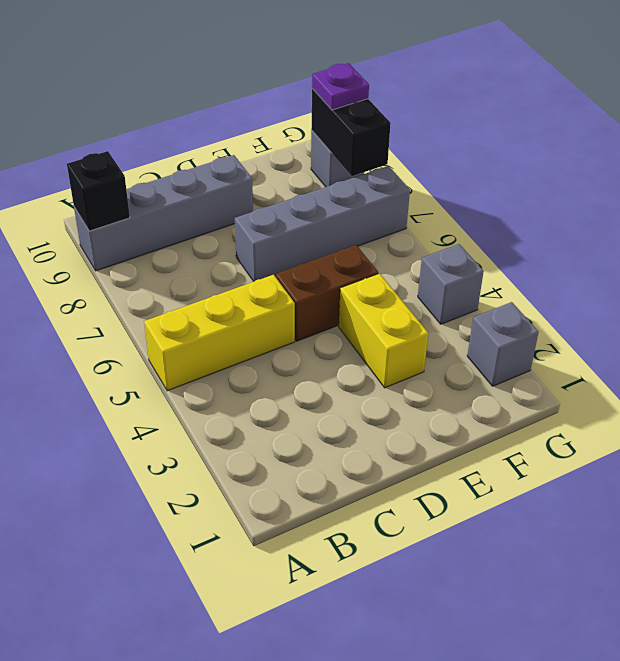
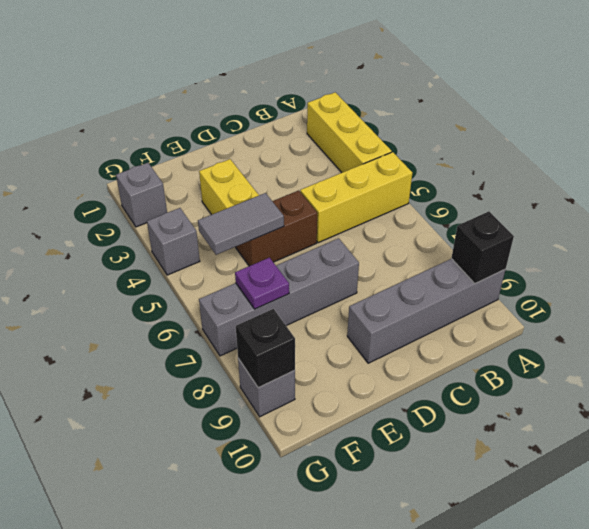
none -> yellow 1x3 brick [307,92,392,173]
none -> grey 1x2 tile [198,193,284,255]
black 1x2 brick [311,89,391,176] -> black 1x1 brick [236,309,295,388]
purple 1x1 plate [312,63,369,110] -> purple 1x1 plate moved to [235,258,289,309]

